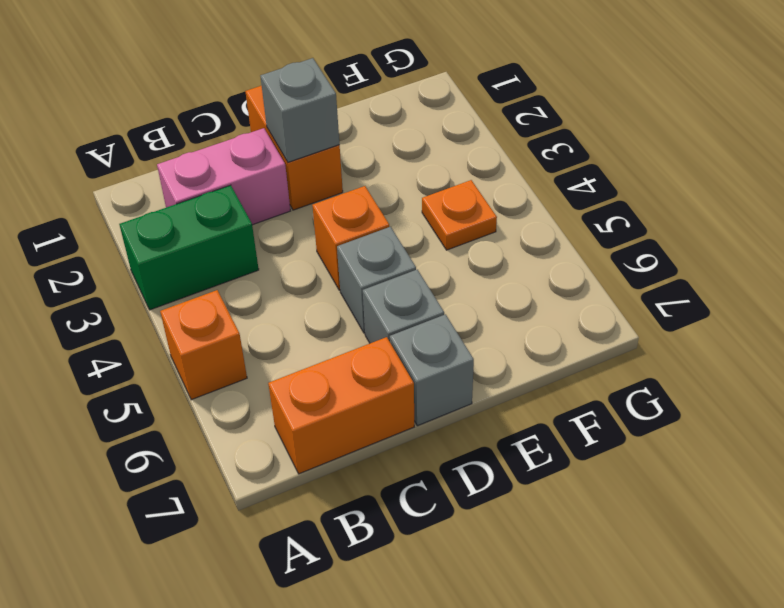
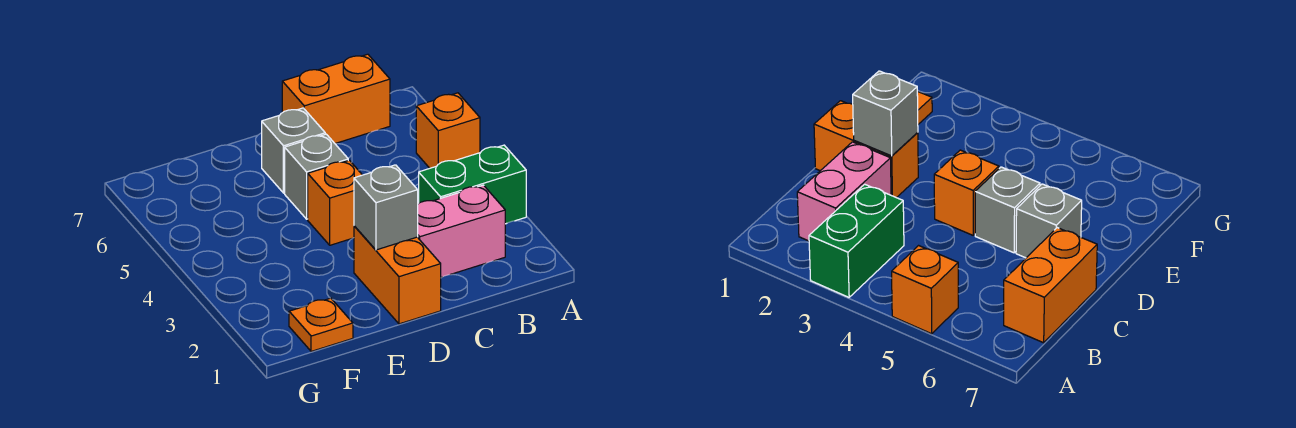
grey 1x1 brick [390,314,474,426] -> none
orange 1x1 plate [422,180,497,250] -> orange 1x1 plate moved to [289,298,353,351]

